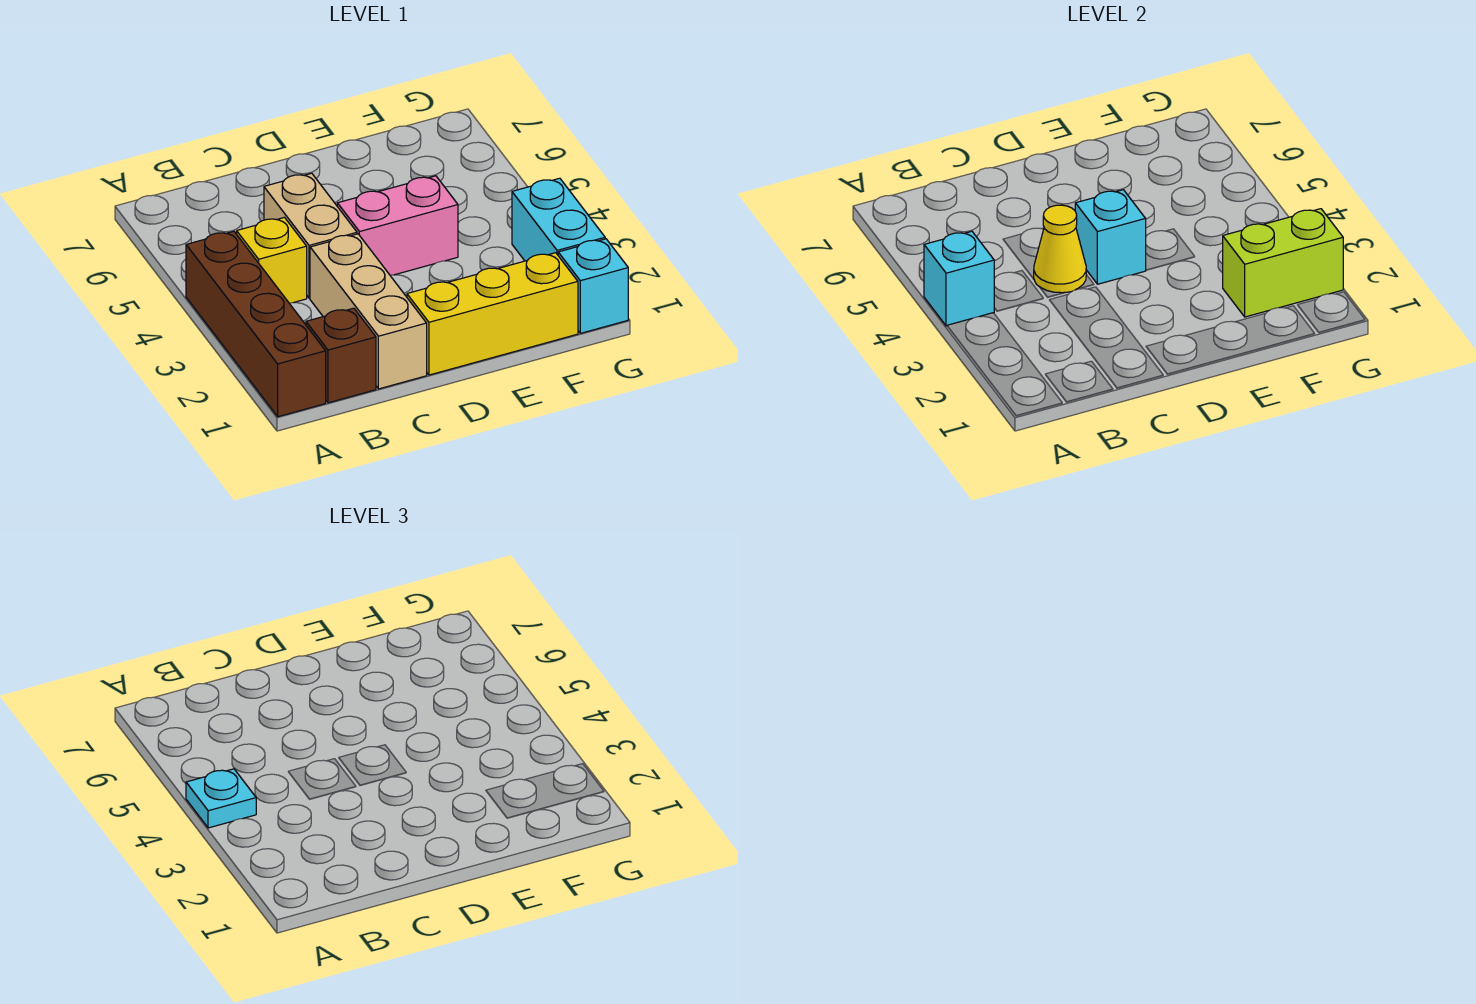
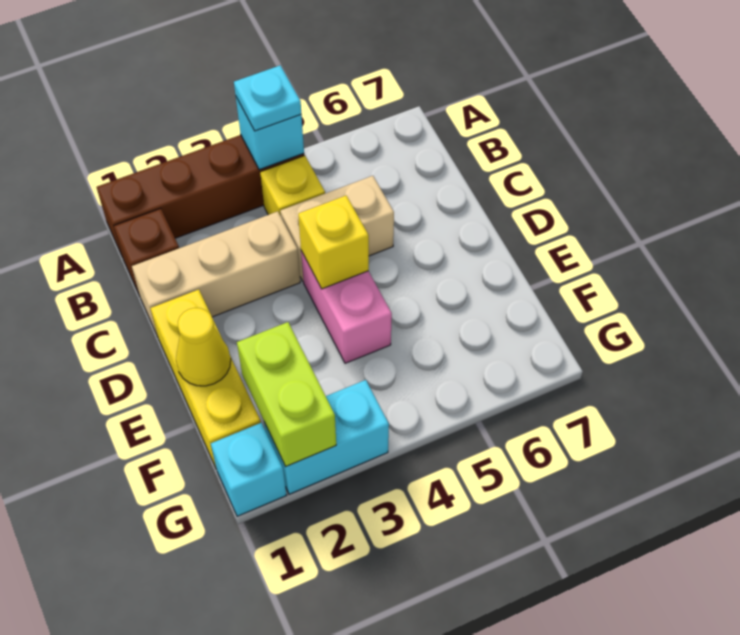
yellow 1x1 cone [1034,205,1086,293] -> yellow 1x1 cone moved to [176,308,231,386]
cyan 1x1 brick [1075,190,1146,284] -> yellow 1x1 brick [298,196,369,289]

